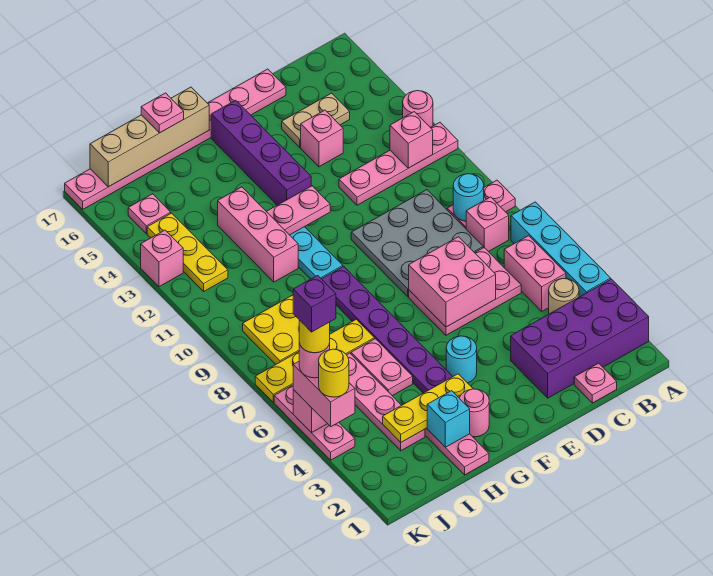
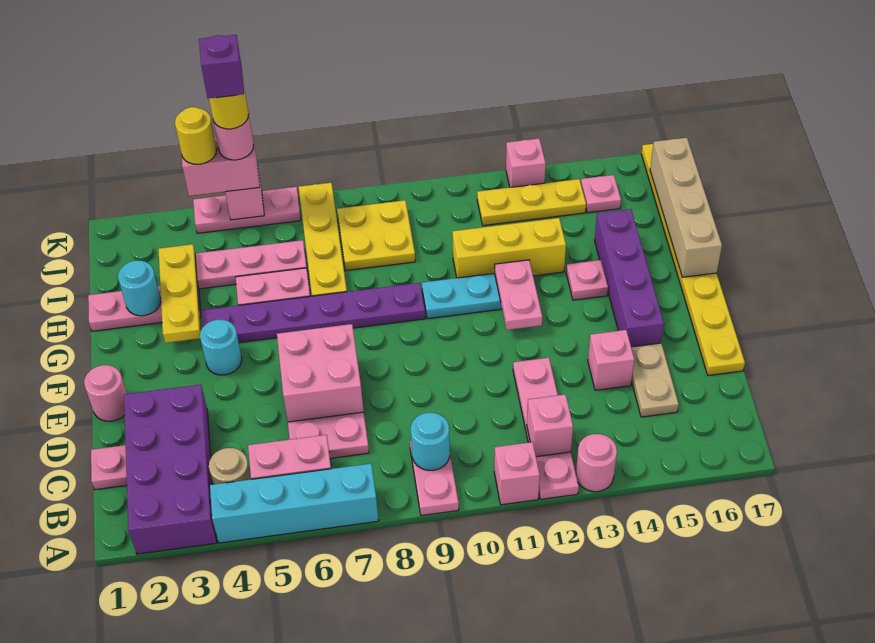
pink 1x1 brick [466,197,509,252] -> pink 1x1 brick moved to [494,442,540,505]
grey 3x3 plate [351,190,483,297] -> none
pink 1x8 plate [65,69,286,209] -> yellow 1x8 plate [641,144,745,376]
purple 1x4 brick [211,100,311,205] -> purple 1x4 brick turned to [595,209,664,347]
pink 1x1 round brick [460,389,489,437] -> pink 1x1 round brick moved to [84,365,127,421]
cyan 1x1 brick [427,391,470,447] -> cyan 1x1 round brick [118,261,161,316]
pink 1x3 brick [218,187,298,282] -> yellow 1x3 brick [452,218,566,278]
pink 1x1 plate [141,93,184,133] -> pink 1x1 plate moved to [566,260,608,300]

